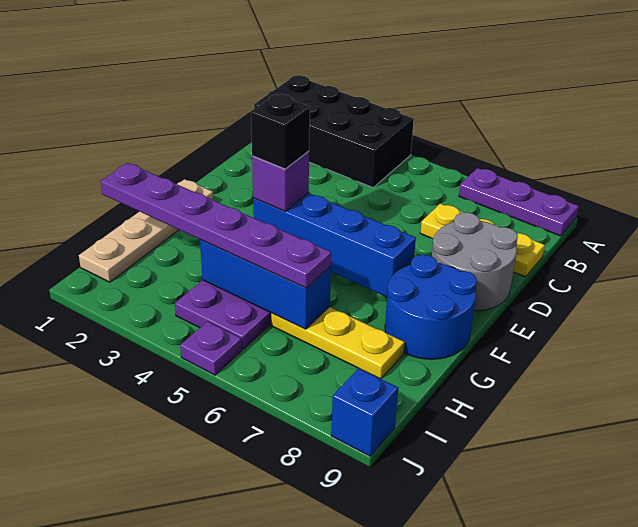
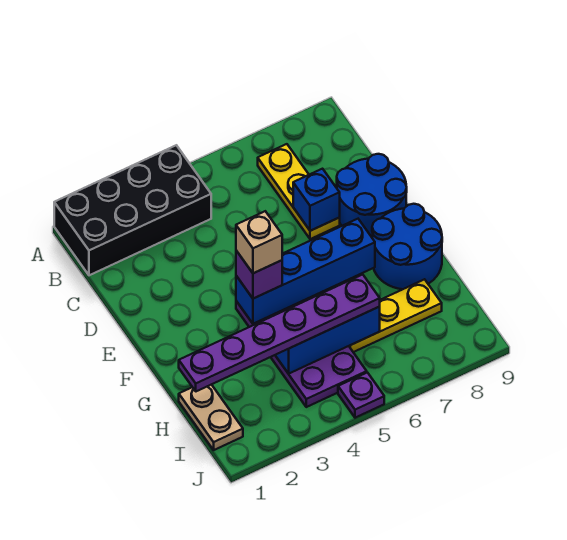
purple 1x3 plate [459,168,579,236] -> none
yellow 1x3 plate [420,203,545,277] -> yellow 1x3 plate turned to [258,144,340,239]
grey 2x2 round brick [432,212,518,311] -> blue 2x2 round brick [337,154,407,237]
tan 1x4 plate [79,179,213,282] -> tan 1x2 plate [179,385,243,450]
black 1x1 brick [251,94,310,169] -> tan 1x1 brick [236,211,282,273]
blue 1x1 brick [331,368,398,456] -> blue 1x1 brick moved to [293,169,340,231]

